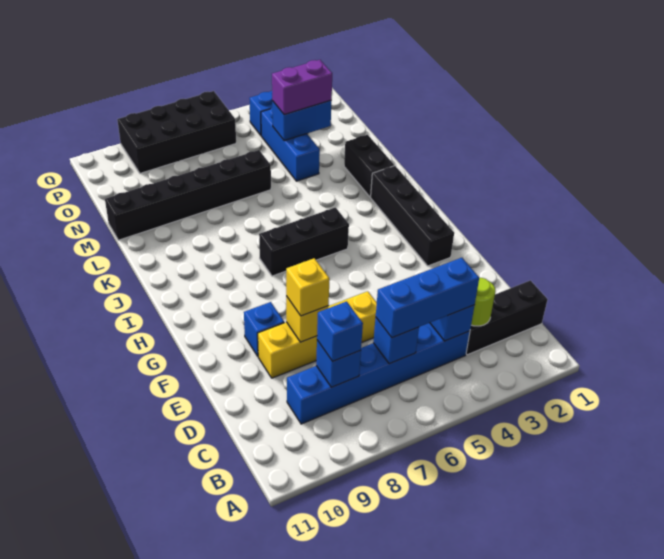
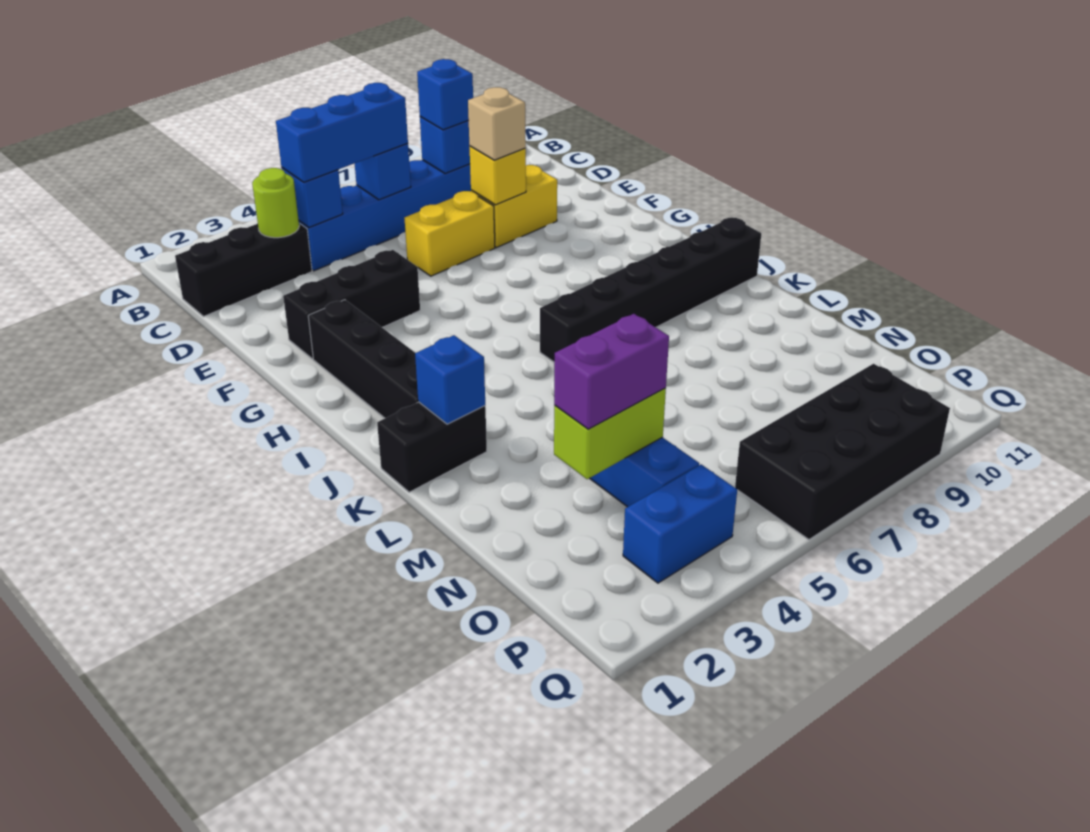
yellow 1x1 brick [286,258,330,316] -> tan 1x1 brick [468,87,526,160]
blue 1x1 brick [244,302,284,356] -> blue 1x1 brick moved to [415,335,485,424]
black 1x3 brick [259,207,349,276] -> black 1x3 brick moved to [283,250,420,359]
black 1x2 brick [344,135,394,197] -> black 1x2 brick turned to [377,402,487,492]
black 1x6 brick [105,150,271,240] -> black 1x6 brick moved to [540,218,761,362]
blue 1x2 brick [272,101,331,141] -> lime 1x2 brick [554,388,666,479]

